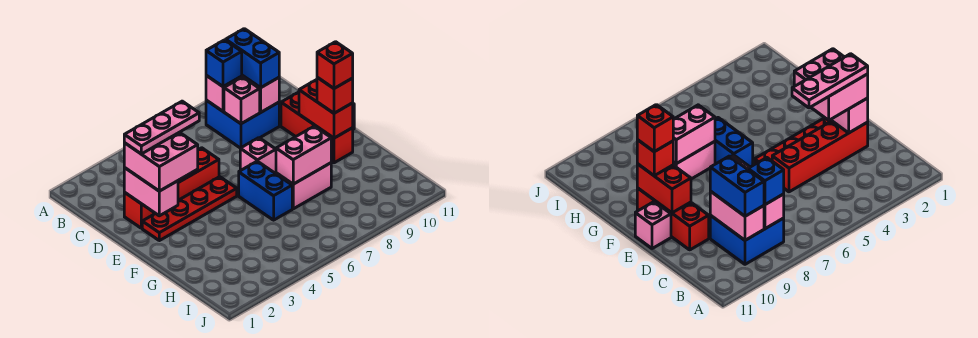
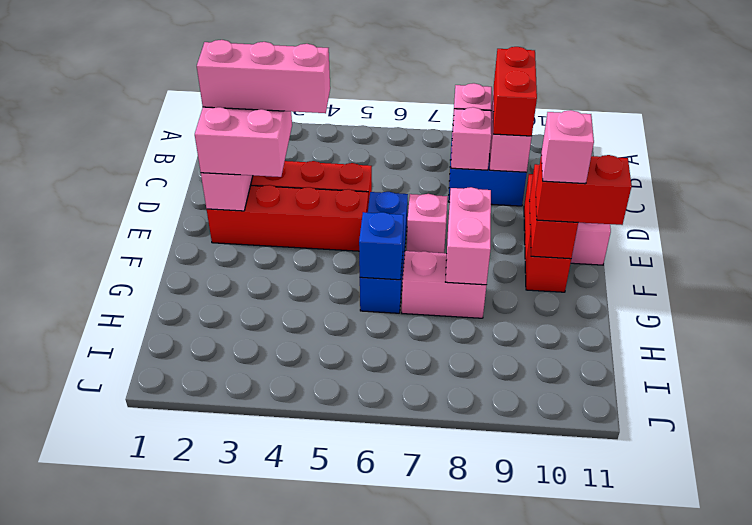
blue 1x1 brick [206,40,242,87] -> blue 1x1 brick moved to [359,212,404,280]
blue 1x2 brick [226,29,279,88] -> red 1x2 brick [493,47,537,136]
pink 1x3 plate [124,101,199,154] -> pink 1x3 brick [197,40,330,113]
red 1x4 plate [142,177,237,241] -> red 1x4 brick [207,185,368,251]
blue 1x2 brick [239,161,292,220] -> blue 1x3 brick [360,192,408,313]
red 1x1 brick [317,77,353,113] -> red 1x2 brick [536,155,632,225]
red 1x1 brick [317,42,353,88] -> pink 1x1 brick [541,110,594,184]
pink 1x2 brick [276,126,331,184] -> pink 1x2 brick turned to [446,187,491,285]

